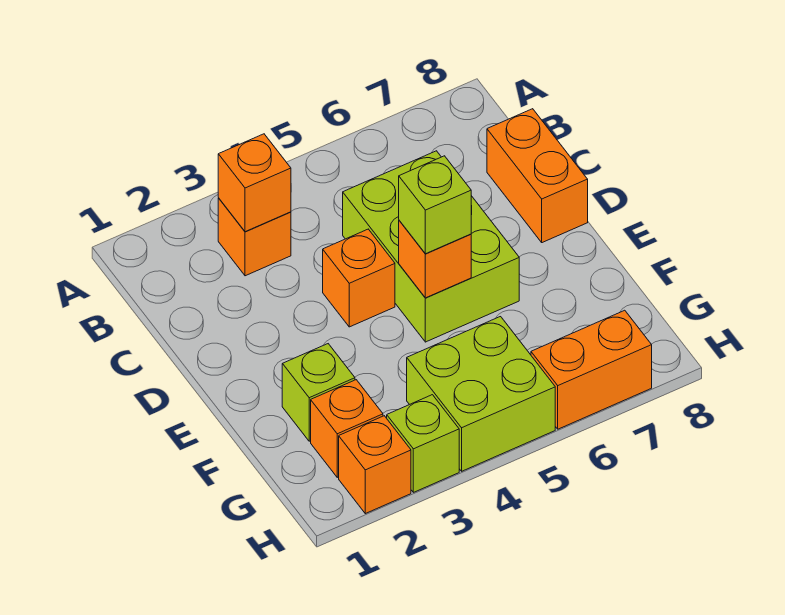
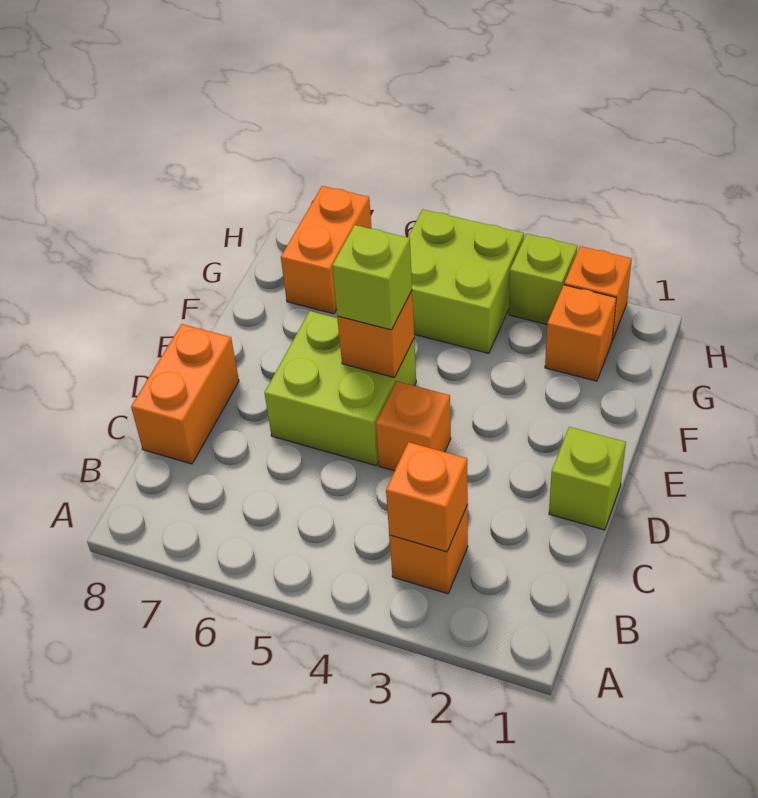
lime 2x3 brick [343,151,519,342] -> lime 2x2 brick [265,311,416,466]
lime 1x1 brick [282,344,355,441] -> lime 1x1 brick moved to [549,427,626,530]
orange 1x2 brick [531,310,652,429] -> orange 1x2 brick turned to [281,186,372,314]

